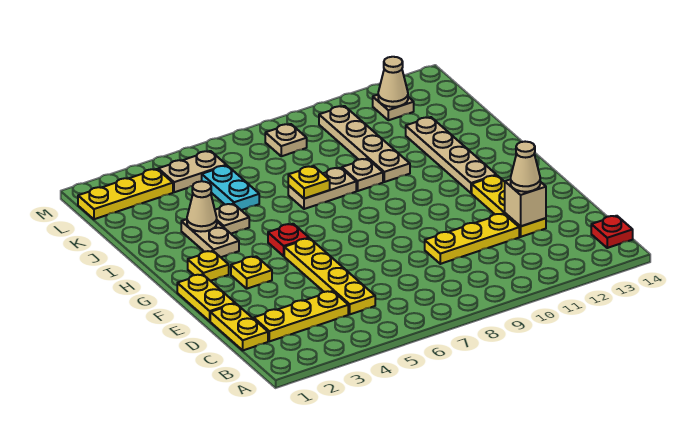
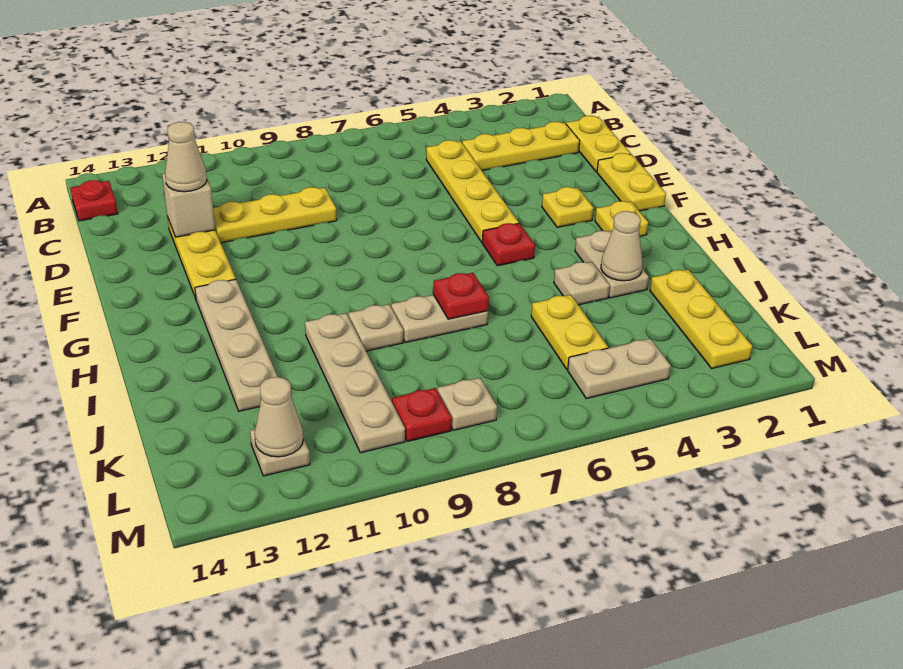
yellow 1x1 plate [288,166,330,199] -> red 1x1 plate [433,273,489,319]
cyan 1x2 plate [202,166,259,210] -> yellow 1x2 plate [531,295,608,369]
yellow 1x3 plate [78,169,173,219] -> yellow 1x3 plate turned to [650,270,752,368]
none -> red 1x1 plate [392,388,452,441]

